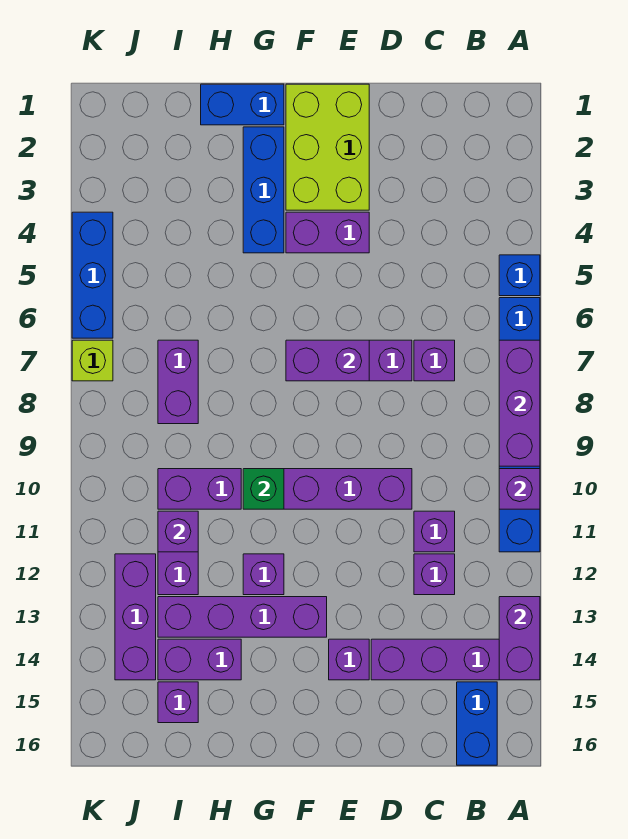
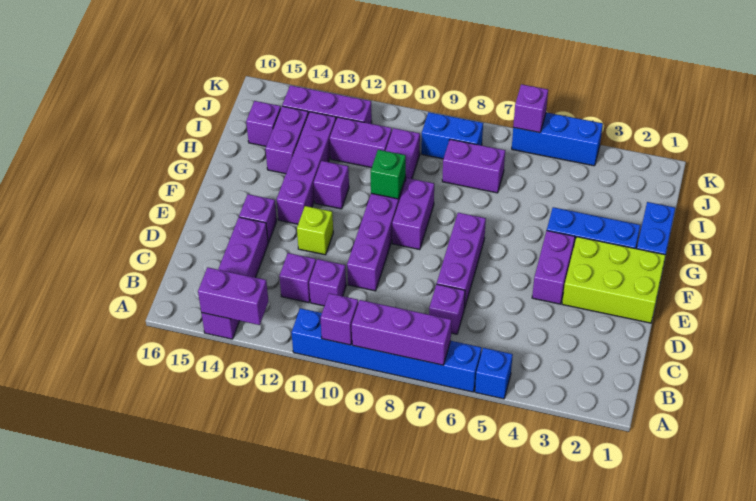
blue 1x2 brick [457,682,497,765] -> blue 1x2 brick moved to [421,112,483,159]
purple 1x2 brick [286,340,369,381] -> purple 1x2 brick moved to [392,178,434,250]
purple 1x1 brick [158,511,198,552] -> purple 1x1 brick moved to [513,84,548,133]
lime 1x1 brick [72,340,113,381] -> lime 1x1 brick moved to [297,206,333,255]

